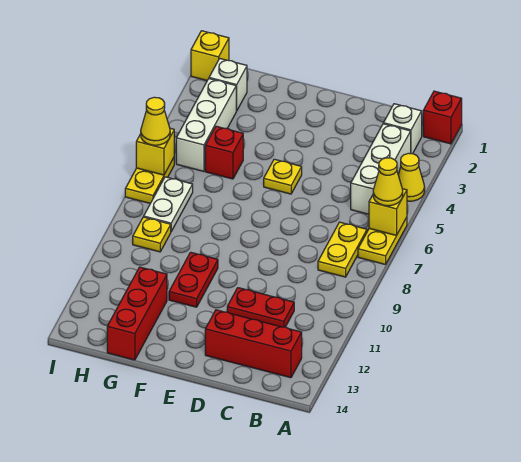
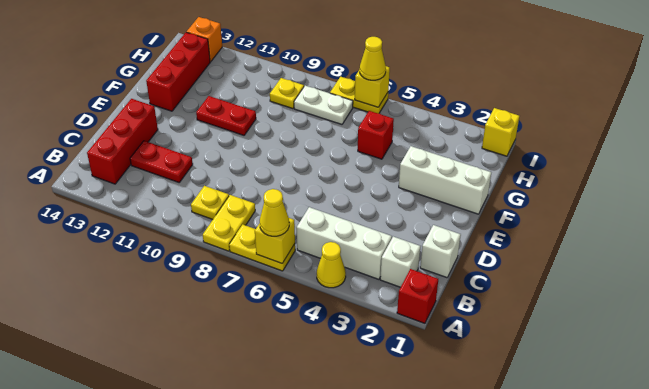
yellow 1x2 plate [318,222,367,277] -> yellow 1x2 plate turned to [203,195,255,251]
red 1x2 plate [227,288,294,327] -> red 1x2 plate turned to [130,141,193,182]
yellow 1x1 plate [264,159,302,194] -> yellow 1x1 plate moved to [191,186,229,219]
red 1x3 brick [107,267,167,360] -> red 1x3 brick turned to [146,32,210,111]
white 1x1 brick [209,59,247,111] -> white 1x1 brick moved to [420,225,461,278]
white 1x3 brick [176,79,236,171] -> white 1x3 brick moved to [399,146,491,214]
none -> orange 1x1 brick [187,17,222,62]

